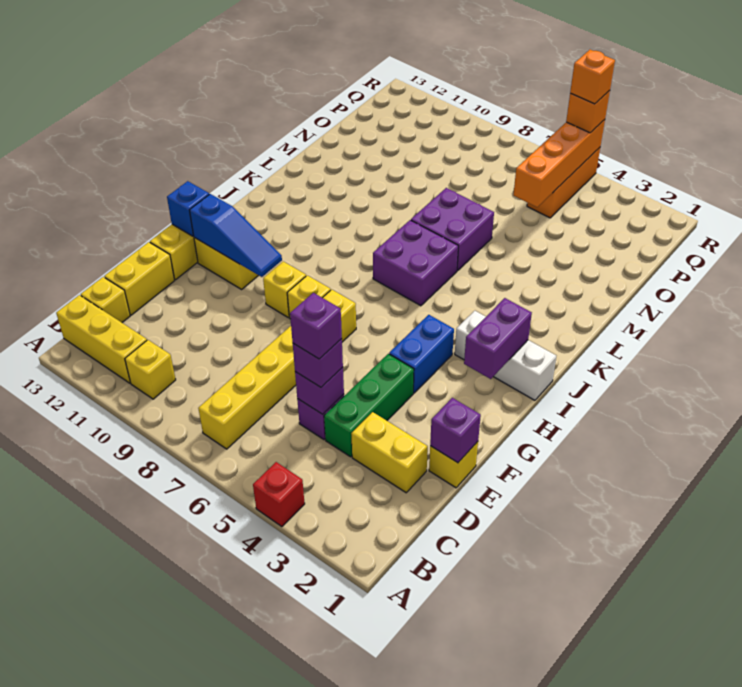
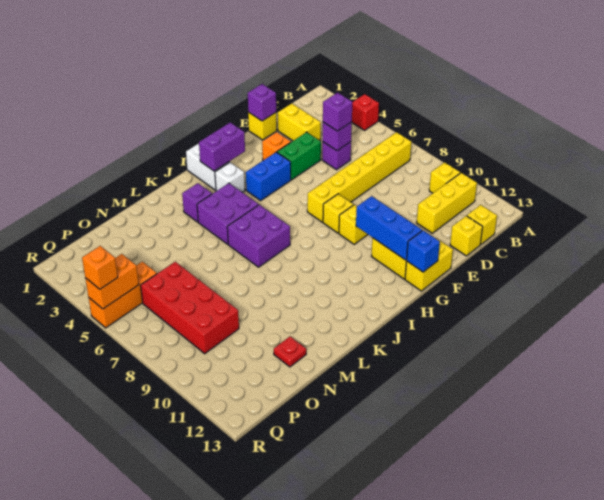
yellow 1x3 brick [56,295,147,383] -> yellow 1x3 brick turned to [417,173,477,233]
green 1x3 brick [324,354,414,457] -> green 1x2 brick [277,132,321,180]
purple 1x1 brick [290,293,342,359] -> purple 1x1 brick moved to [182,183,212,222]
yellow 1x2 brick [104,242,175,315] -> yellow 1x1 brick [450,216,483,256]
blue 1x3 slope [190,194,282,277] -> blue 1x3 brick [356,196,422,260]
purple 2x2 brick [411,188,494,271] -> purple 2x2 brick moved to [197,183,259,244]
none -> red 1x1 plate [274,336,306,367]
orange 1x4 brick [513,120,605,207] -> orange 1x2 brick [85,254,139,309]
none -> red 2x4 brick [141,262,239,354]
orange 1x1 brick [570,50,615,104] -> orange 1x1 brick moved to [262,132,291,160]

